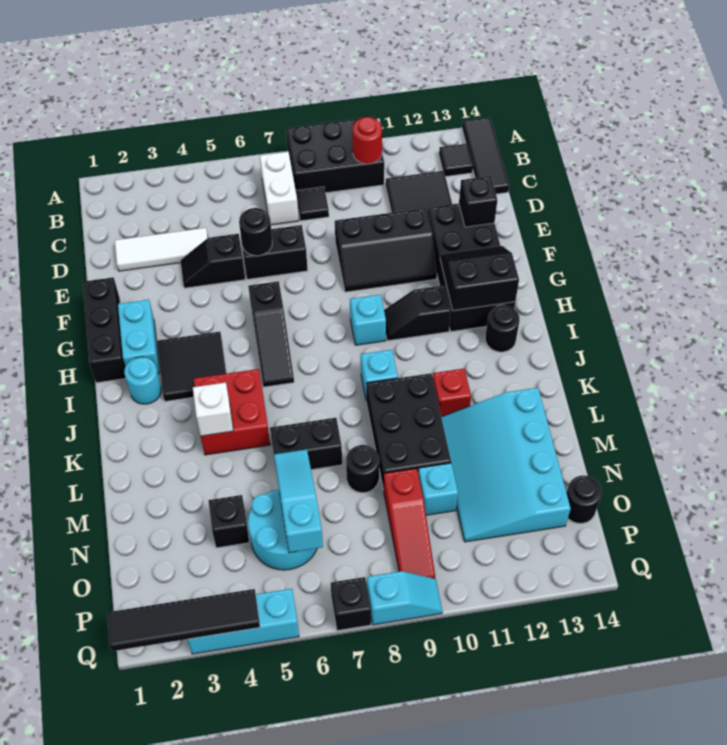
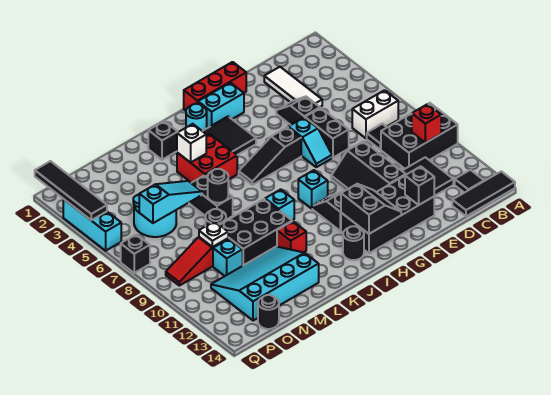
black 2x3 brick [286,117,384,193] -> black 2x3 brick turned to [381,103,458,169]
red 1x1 round brick [353,117,382,164] -> red 1x1 brick [412,104,441,143]
black 1x1 round brick [239,208,272,256] -> black 1x1 round brick moved to [208,169,228,203]
black 1x3 brick [83,277,126,383] -> red 1x3 brick [184,62,246,111]
black 1x1 brick [208,495,249,548] -> black 1x1 brick moved to [148,121,178,160]
none -> white 1x1 plate [199,221,228,247]
cyan 1x2 slope [367,571,442,625] -> cyan 1x2 slope moved to [288,118,332,167]

